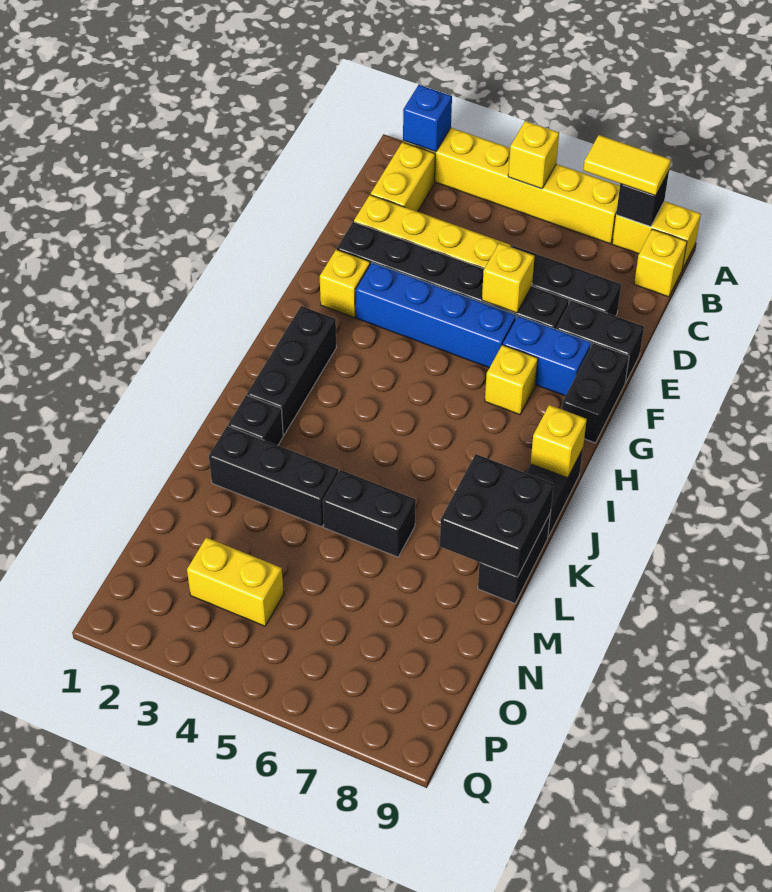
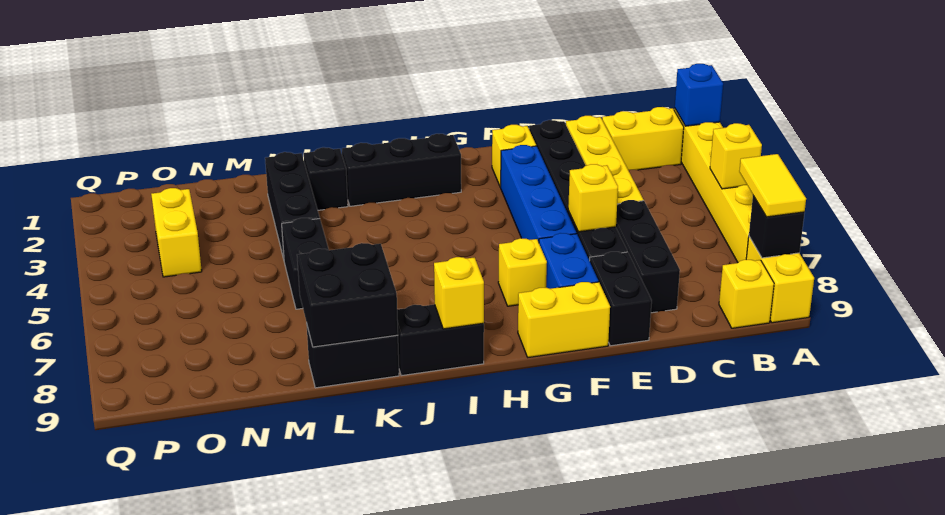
black 1x2 brick [562,343,629,443] -> yellow 1x2 brick [518,282,610,357]

